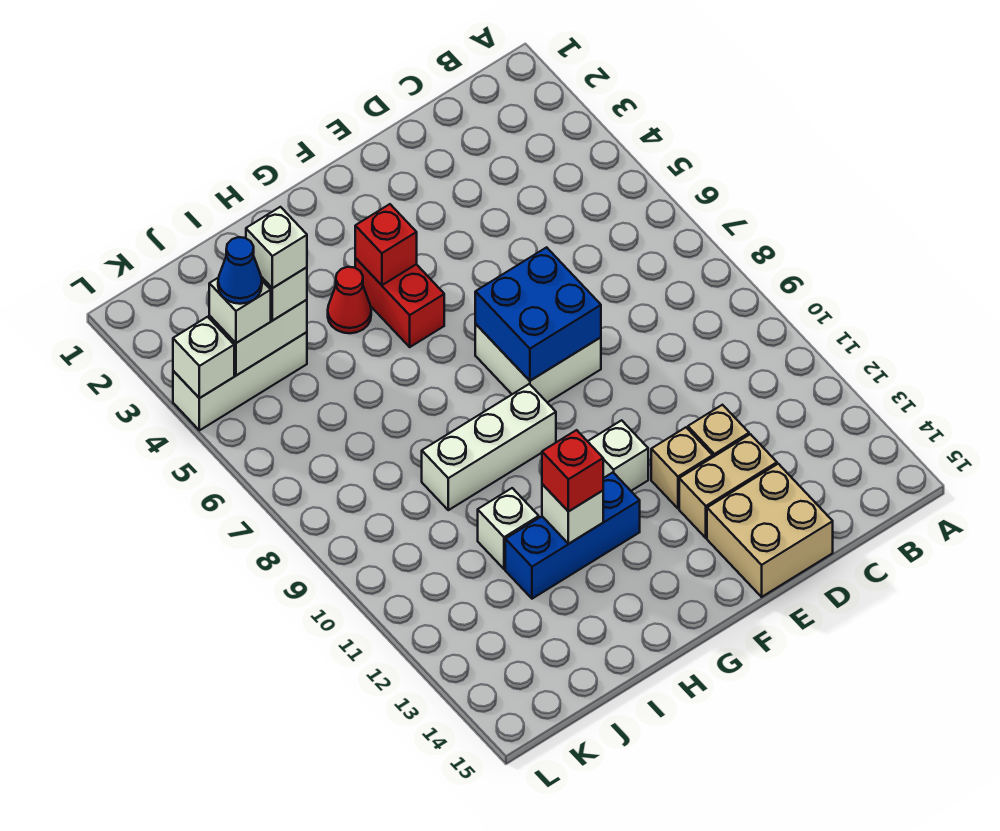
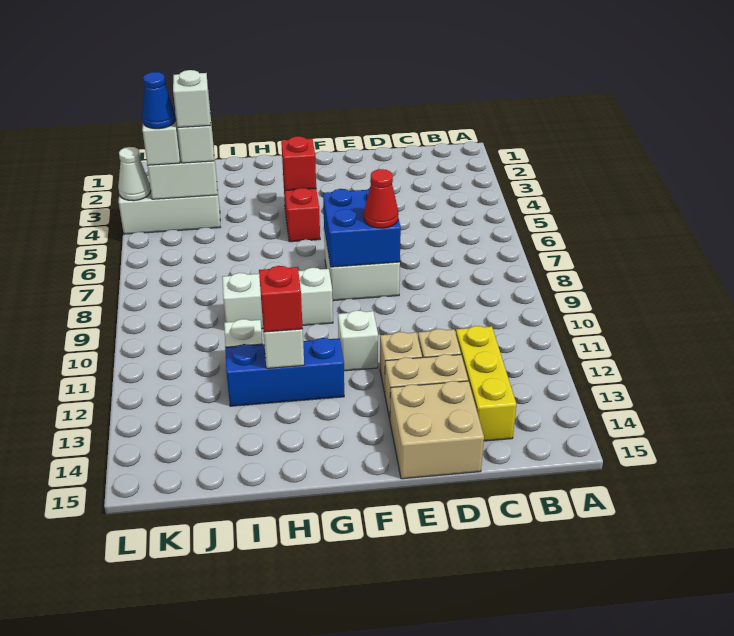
none -> yellow 1x3 brick [456,326,517,441]
red 1x1 cone [328,267,371,333] -> red 1x1 cone moved to [364,169,398,228]
white 1x1 brick [173,317,234,398] -> white 1x1 cone [118,147,151,201]

